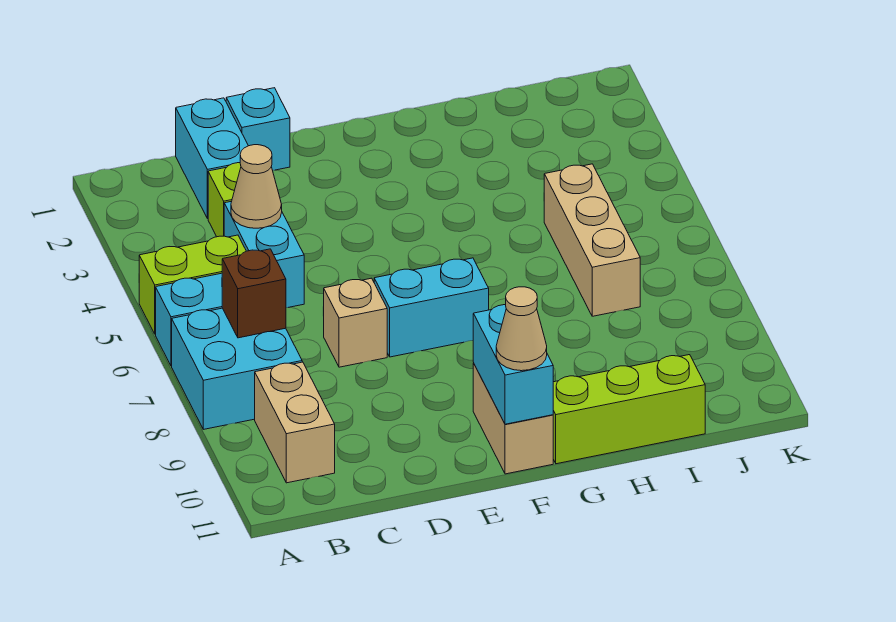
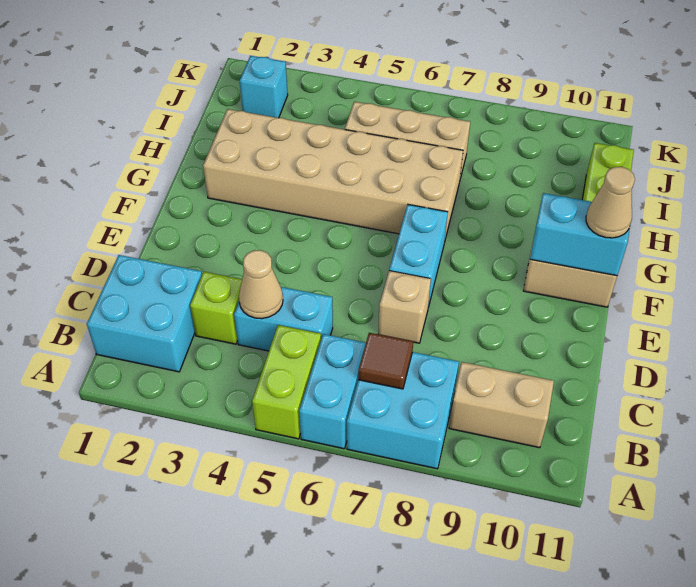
brown 1x1 brick [222,249,286,338] -> brown 1x1 tile [358,333,413,389]
cyan 1x2 brick [176,98,248,219] -> cyan 2x2 brick [87,255,202,372]
cyan 1x1 brick [226,88,290,170] -> cyan 1x1 brick moved to [240,56,288,118]
none -> tan 2x6 brick [203,109,463,239]

